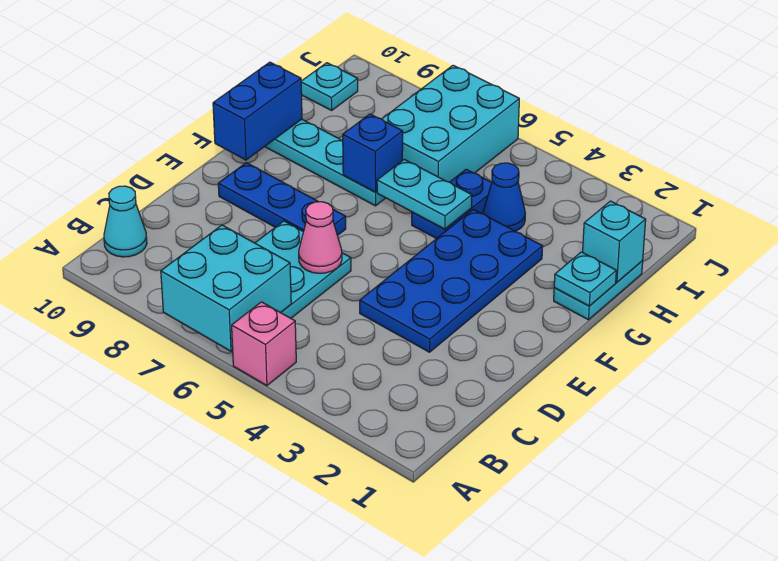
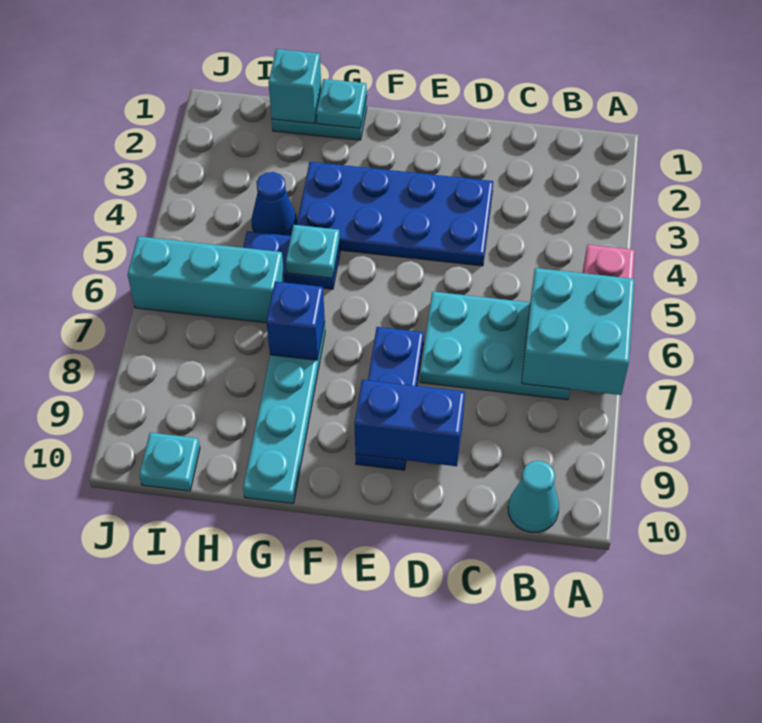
pink 1x1 cone [299,202,342,273] -> none
blue 1x2 brick [213,62,302,160] -> blue 1x2 brick moved to [354,380,465,466]
cyan 1x2 plate [377,159,472,229] -> cyan 1x1 plate [286,225,340,278]
cyan 2x3 brick [382,65,519,182] -> cyan 1x3 brick [127,236,285,323]

